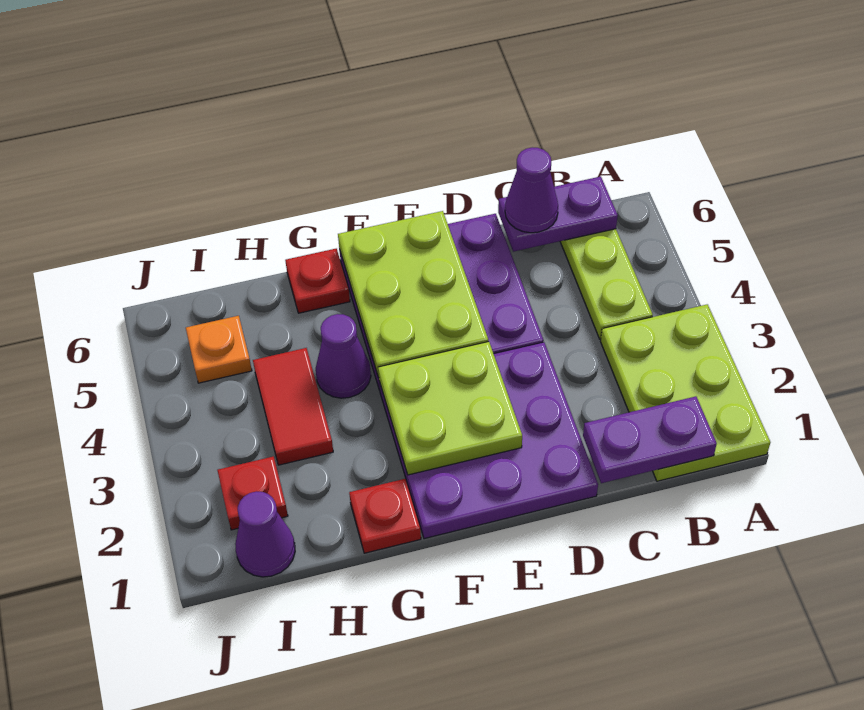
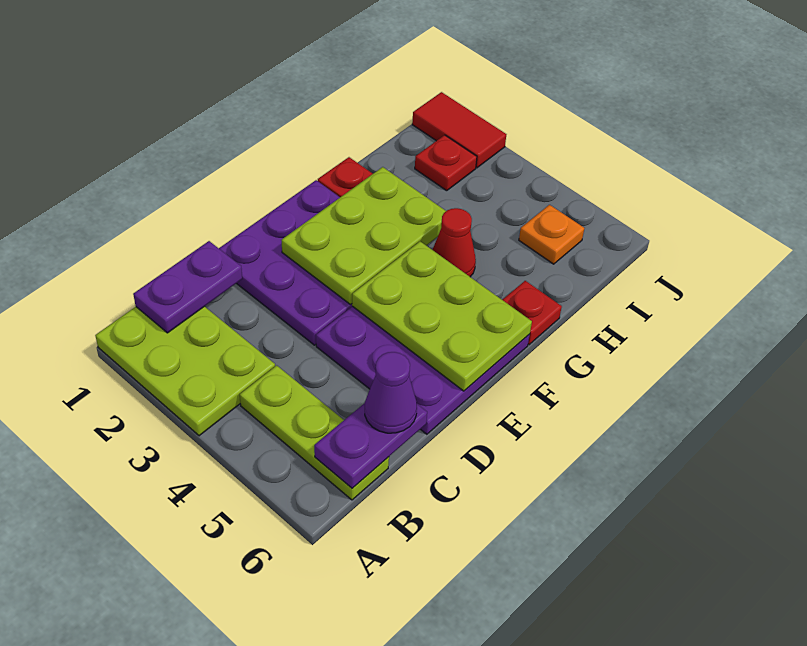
lime 2x2 plate [378,342,522,475] -> lime 2x3 plate [281,167,446,305]
purple 1x1 cone [316,314,371,398] -> red 1x1 cone [433,208,476,277]
red 1x2 tile [253,348,333,465] -> red 1x2 tile moved to [412,92,506,168]
purple 1x1 cone [235,492,295,577] -> none

